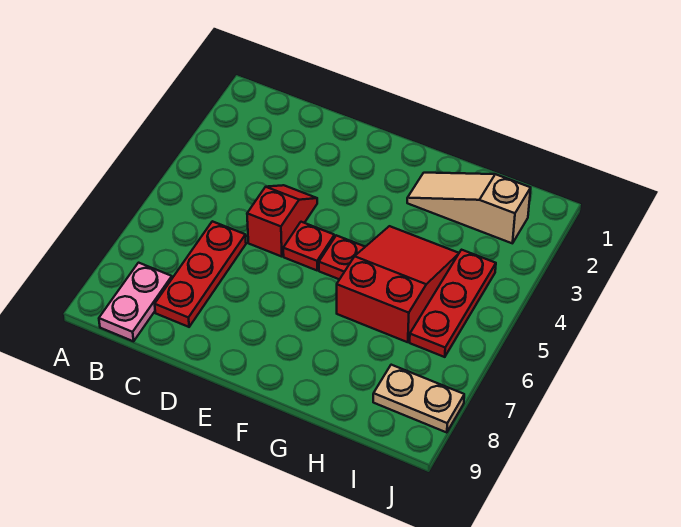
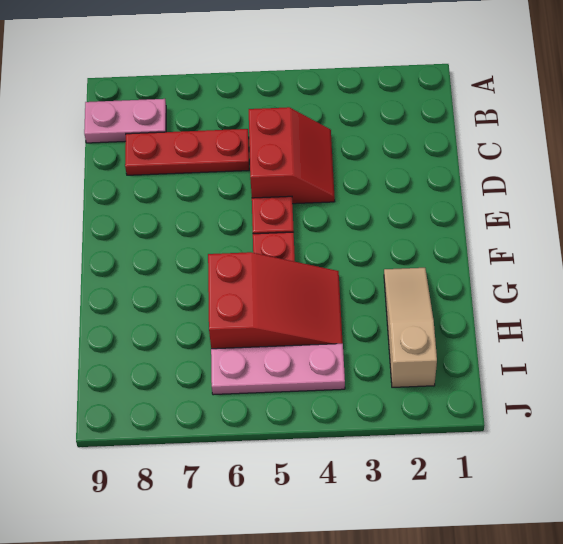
red 1x2 slope [247,185,317,257] -> red 2x2 slope [249,107,335,204]
red 1x3 plate [410,250,496,357] -> pink 1x3 plate [211,344,345,395]
tan 1x2 plate [373,365,464,433] -> none

